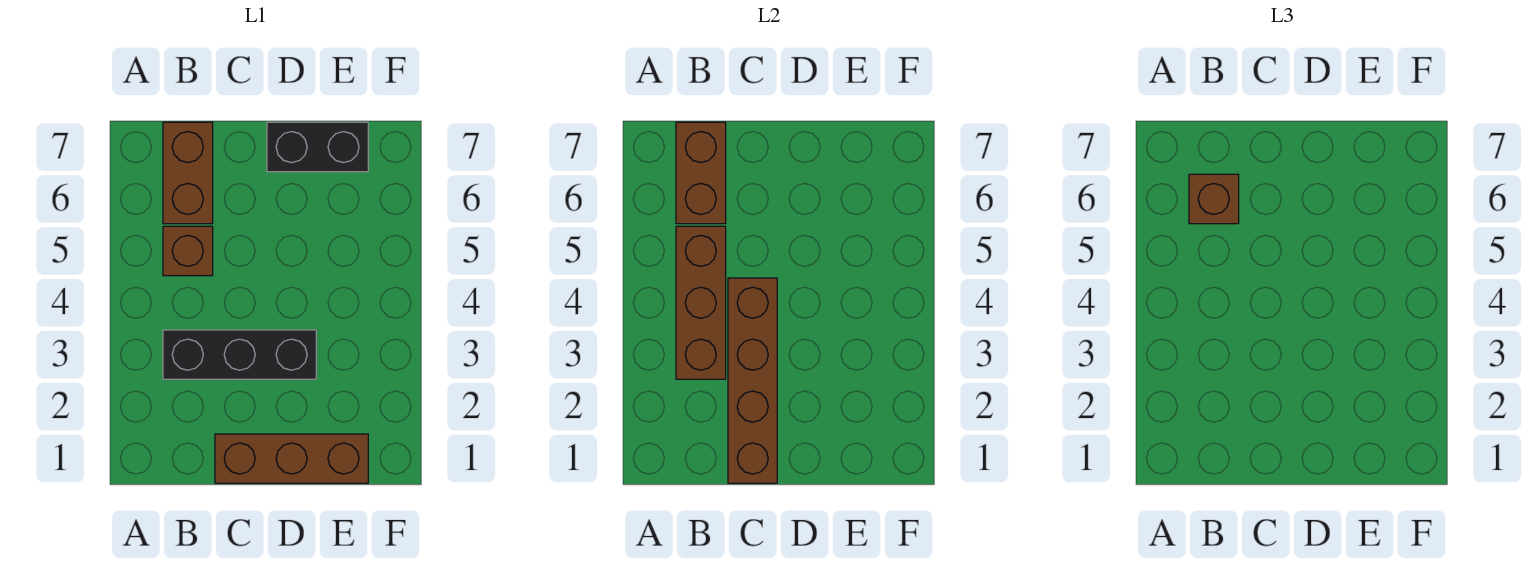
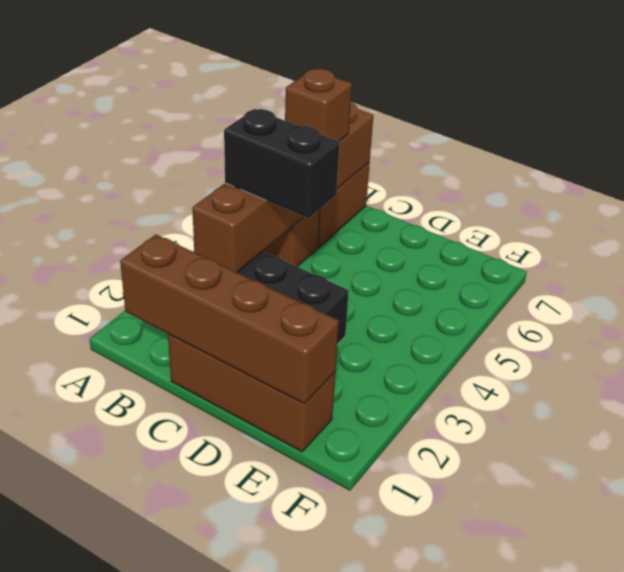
brown 1x4 brick [728,278,777,483] -> brown 1x4 brick turned to [120,235,339,404]
black 1x2 brick [267,122,368,172] -> black 1x2 brick moved to [224,109,340,218]

